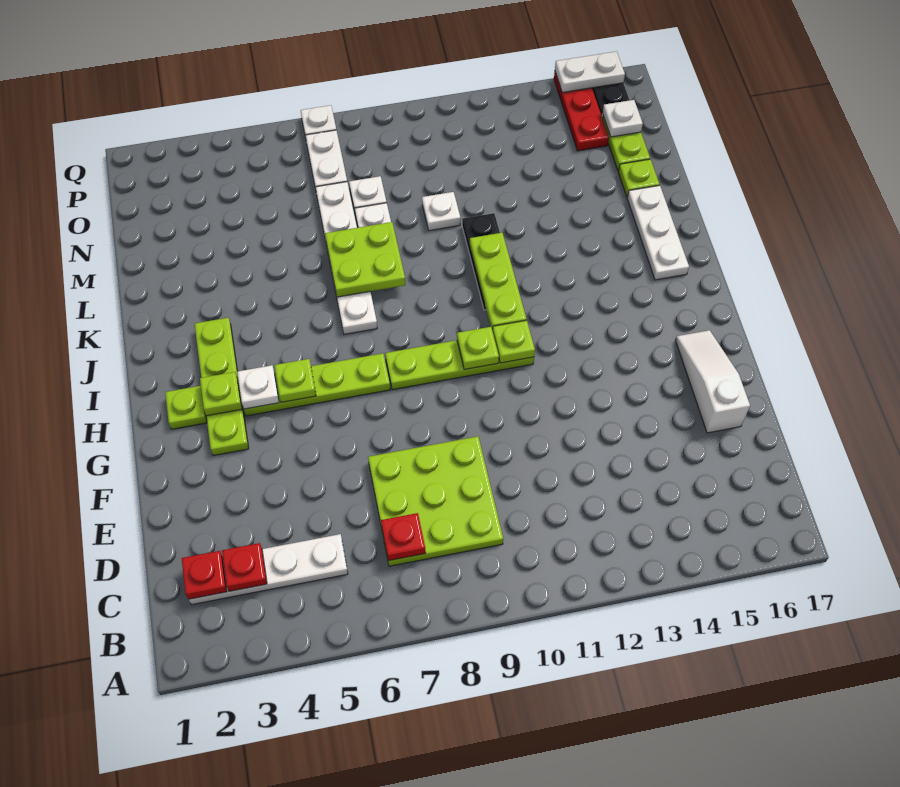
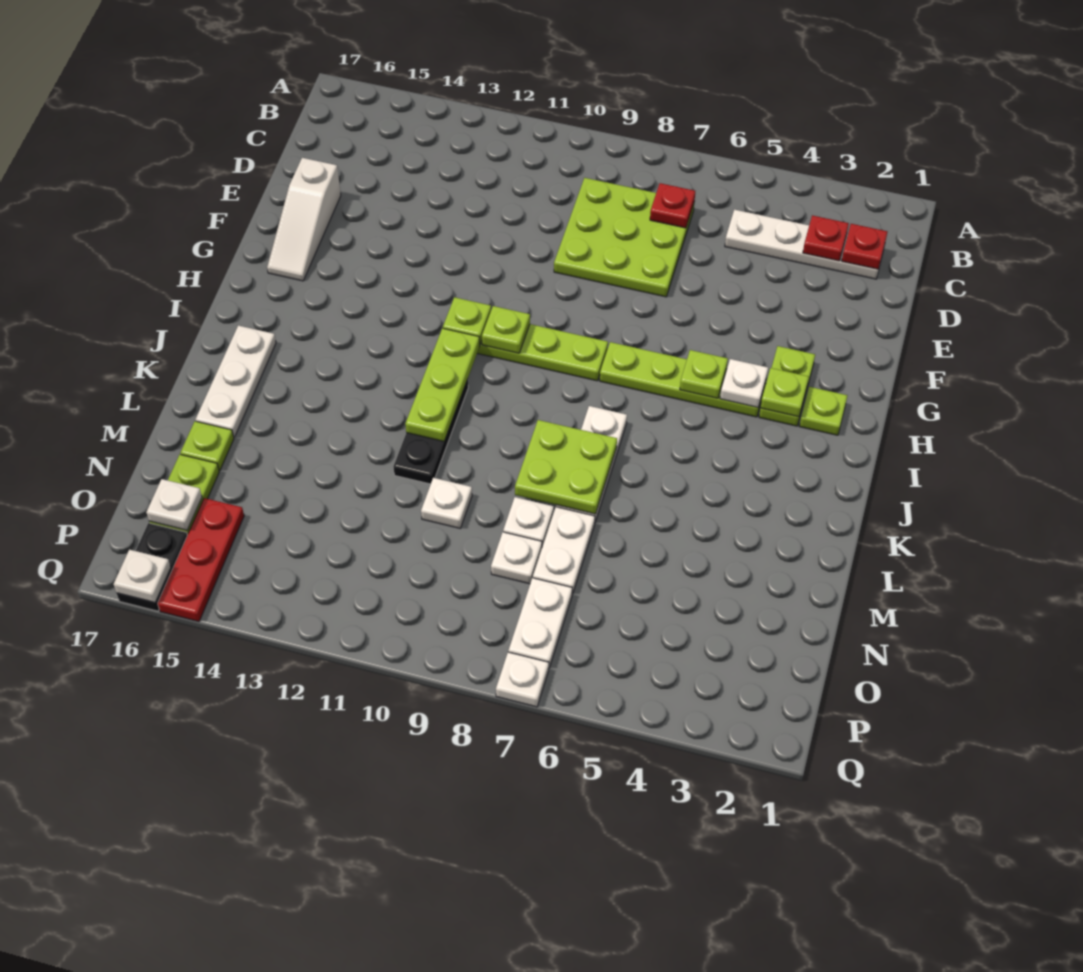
lime 1x4 plate [195,318,249,456] -> lime 1x2 plate [759,346,815,426]
white 1x2 plate [555,51,625,92] -> white 1x1 plate [114,550,171,603]

